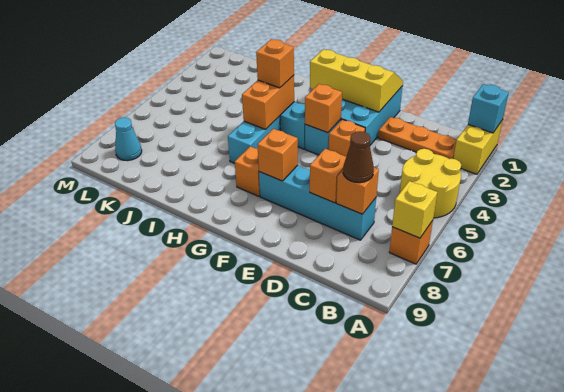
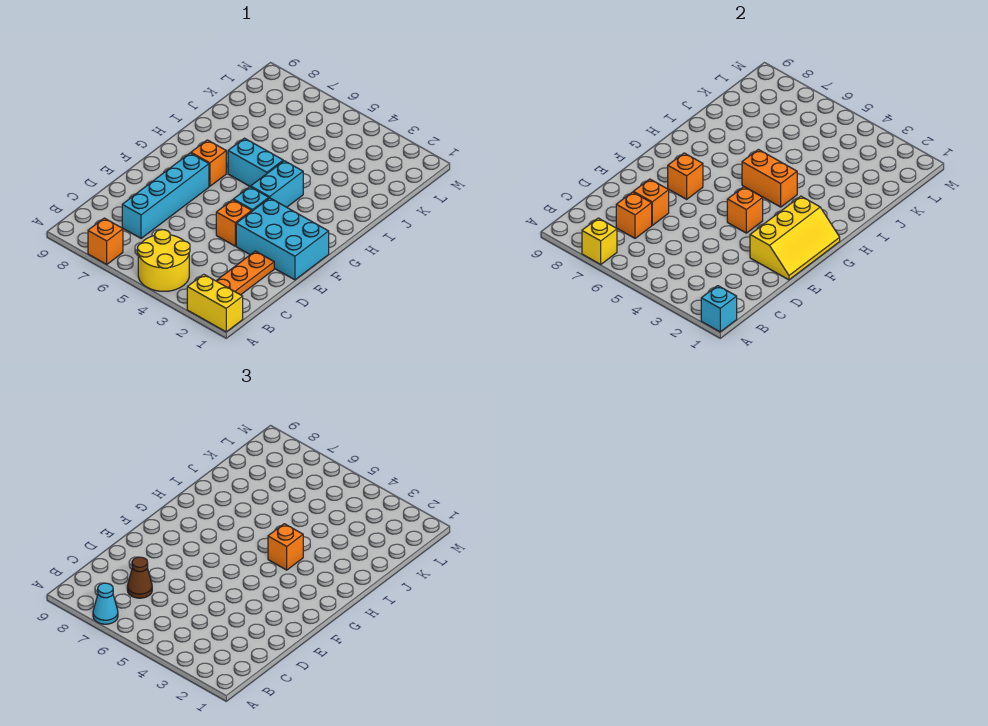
cyan 1x1 cone [115,117,142,161] -> cyan 1x1 cone moved to [93,583,118,624]

